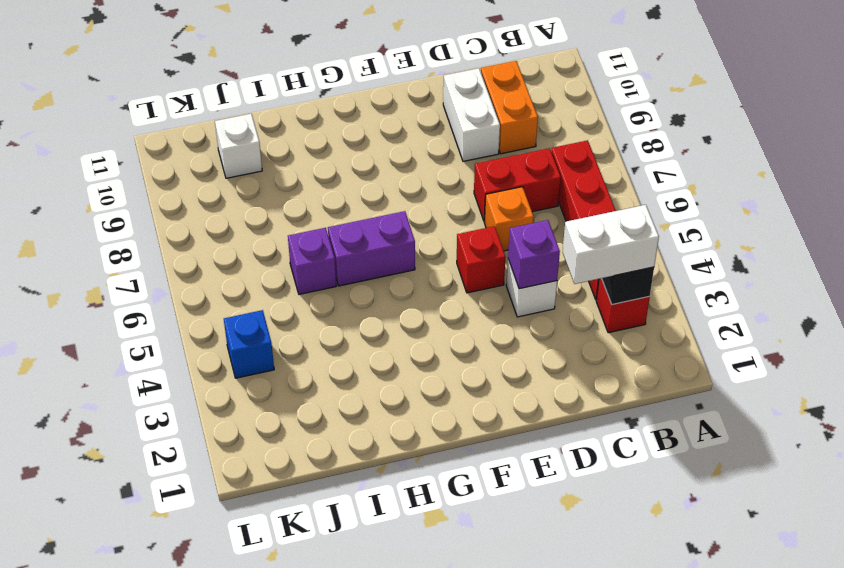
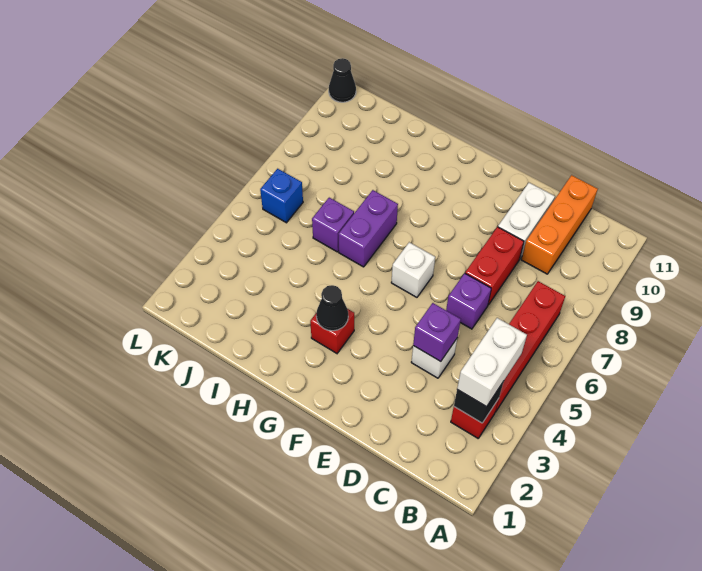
white 1x2 brick [563,205,659,284] -> white 1x2 brick turned to [457,318,527,407]
red 1x2 brick [474,148,561,222] -> red 1x2 brick turned to [465,227,524,305]
orange 1x2 brick [481,61,538,154] -> orange 1x3 brick [521,175,598,274]
orange 1x1 brick [484,187,534,251] -> purple 1x1 brick [446,273,491,329]
red 1x1 brick [457,226,506,293] -> red 1x1 brick moved to [310,309,354,353]
none -> black 1x1 cone [316,285,348,331]
purple 1x2 brick [328,211,415,286] -> purple 1x2 brick turned to [339,190,398,267]
white 1x1 brick [215,114,262,178] -> white 1x1 brick moved to [391,242,435,297]
blue 1x1 brick [224,310,274,378] -> blue 1x1 brick moved to [260,169,303,223]
none -> black 1x1 cone [329,58,356,102]

